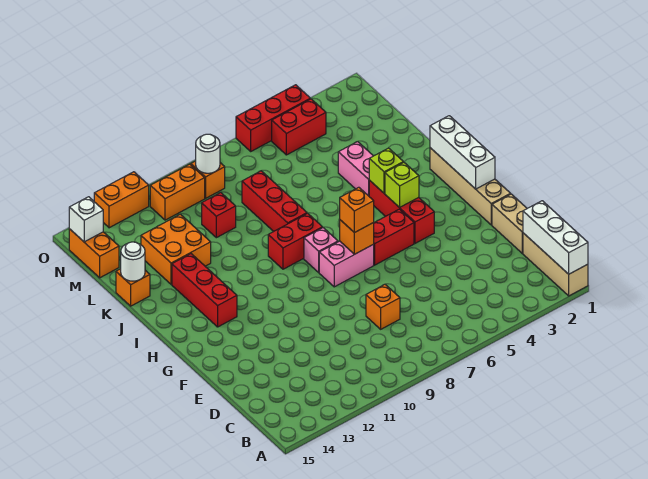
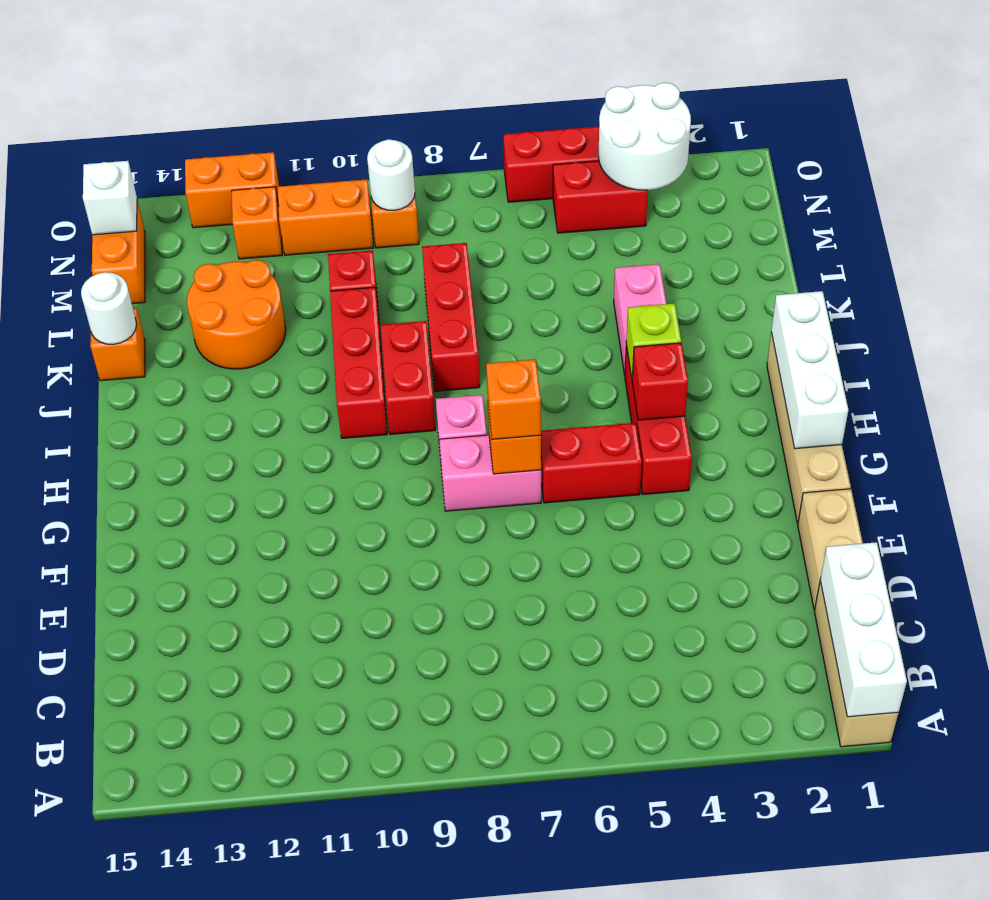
orange 1x1 brick [366,284,400,329] -> orange 1x1 brick moved to [232,187,282,259]
lime 1x1 brick [385,162,419,208] -> red 1x1 brick [632,343,688,420]
red 1x3 brick [172,254,237,327] -> red 1x3 brick moved to [330,287,387,438]
red 1x2 brick [268,213,322,269] -> red 1x2 brick turned to [381,321,436,434]
orange 2x2 brick [141,214,211,284] -> orange 2x2 round brick [187,260,286,369]
none -> white 2x2 round brick [599,83,691,190]

